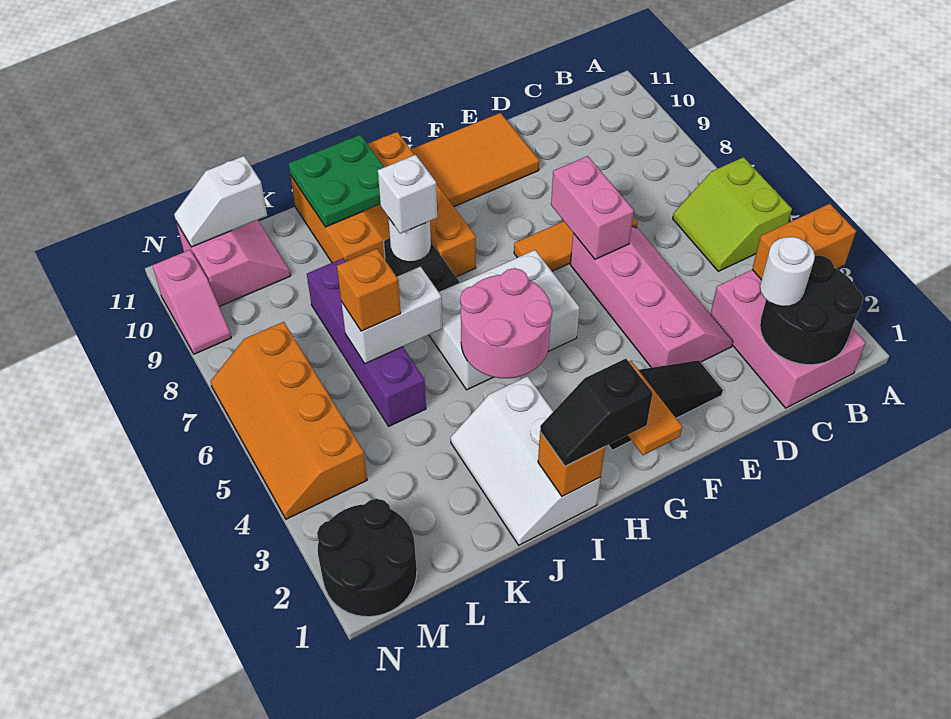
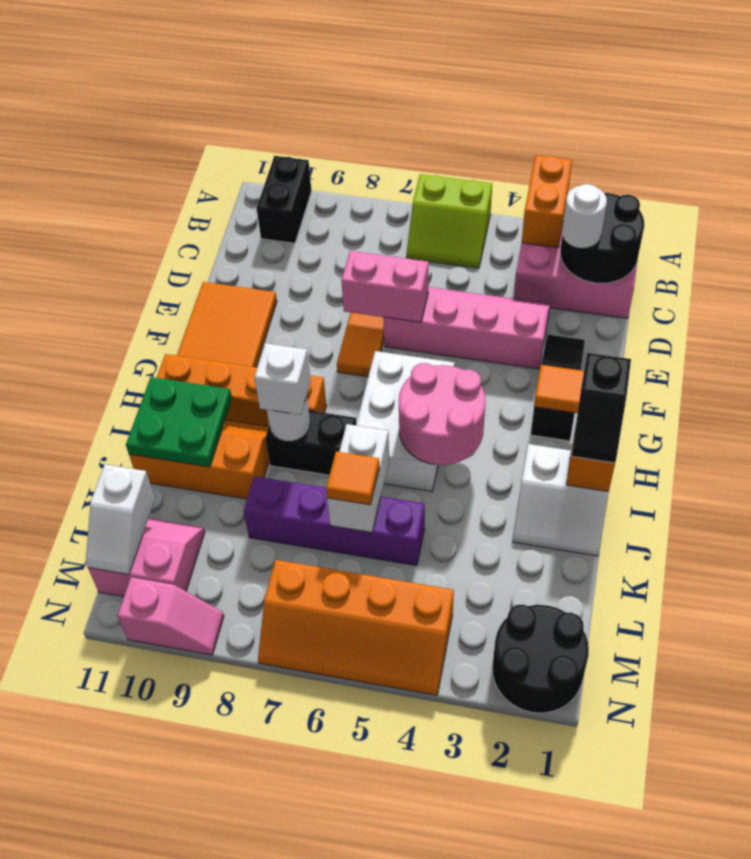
none -> black 1x2 brick [257,156,312,243]
white 2x3 slope [450,376,601,545] -> white 2x2 slope [513,444,609,556]
orange 1x1 brick [337,249,401,331] -> orange 1x1 tile [326,452,379,505]

